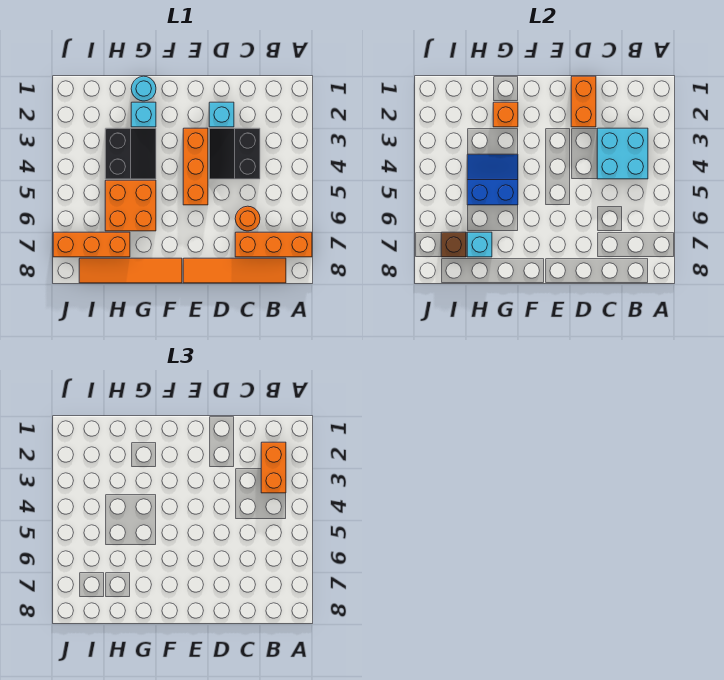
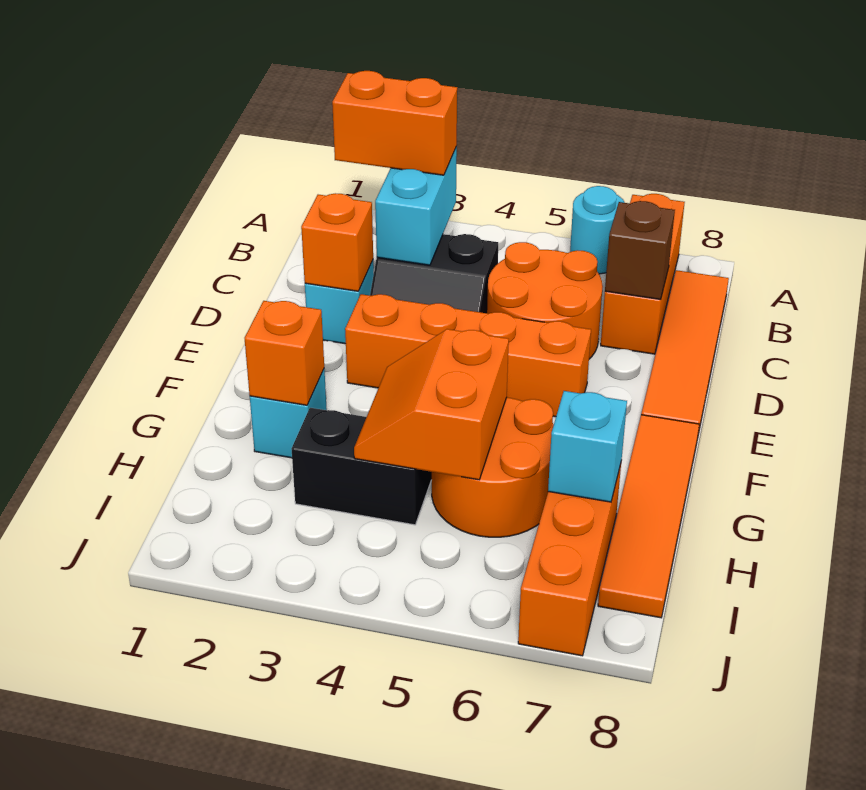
cyan 2x2 brick [597,128,648,179] -> cyan 1x2 brick [375,147,457,265]
orange 1x1 round brick [235,206,260,231] -> orange 2x2 round brick [487,242,603,359]
orange 1x2 brick [571,76,596,127] -> orange 1x1 brick [301,193,373,291]
orange 1x3 brick [183,128,208,205] -> orange 1x4 brick [345,294,591,417]
cyan 1x1 round brick [131,76,156,101] -> cyan 1x1 round brick moved to [570,186,625,274]
blue 2x2 slope [467,154,518,205] -> orange 2x2 slope [354,329,509,480]
orange 2x2 brick [105,180,156,231] -> orange 2x2 round brick [432,397,554,537]
brown 1x1 brick [441,232,466,257] -> brown 1x1 brick moved to [605,201,675,299]

